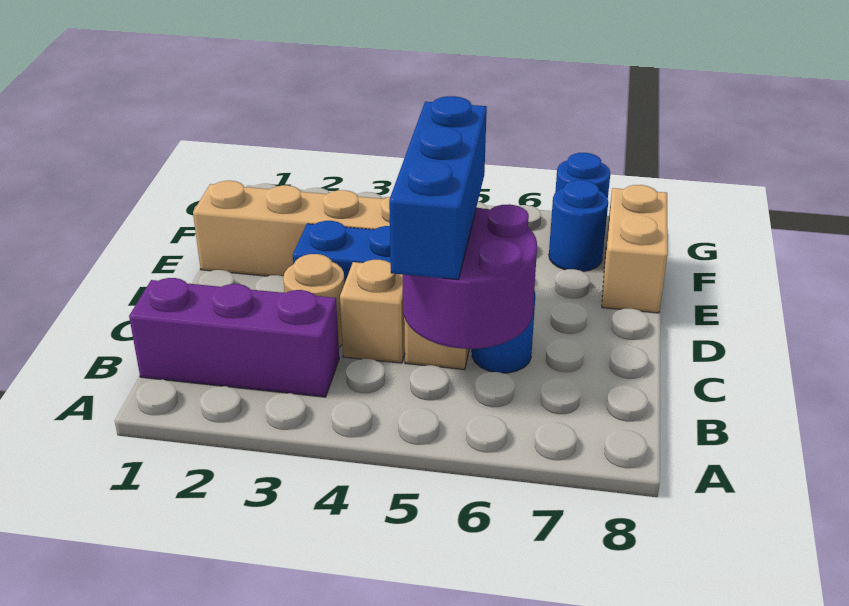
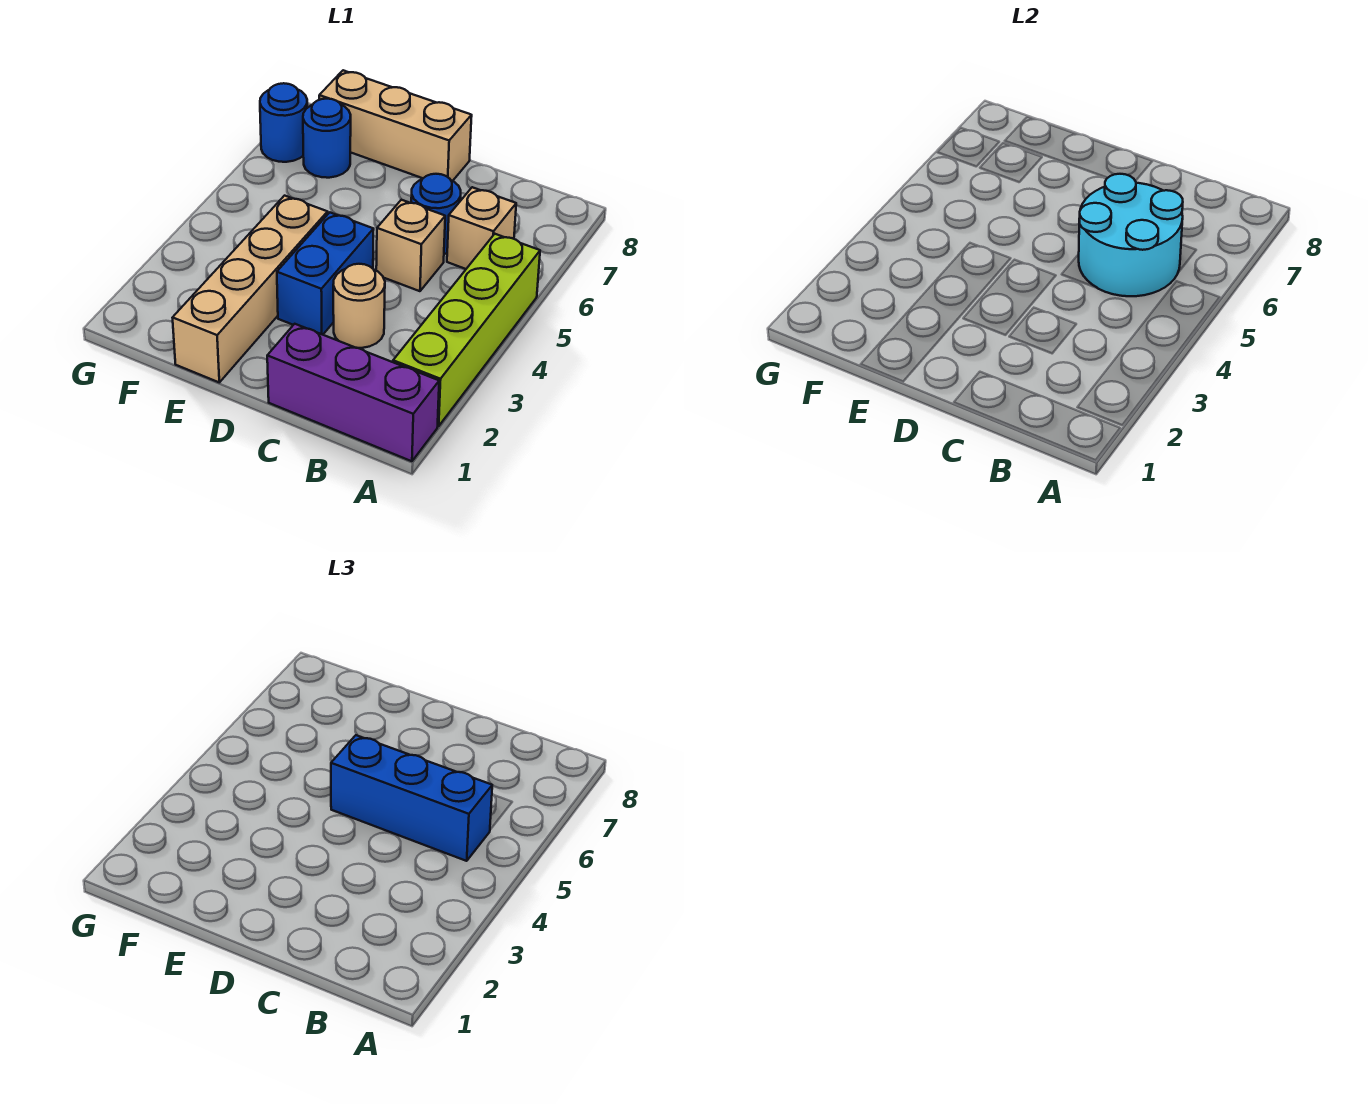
none -> lime 1x4 brick [393,234,540,426]
purple 1x3 brick [129,278,339,397] -> purple 1x3 brick turned to [267,324,439,461]
purple 2x2 round brick [403,204,537,349] -> cyan 2x2 round brick [1079,174,1183,296]
tan 1x1 brick [340,260,405,363] -> tan 1x1 brick moved to [447,187,516,269]
tan 1x2 brick [602,185,668,313] -> tan 1x3 brick [319,70,472,181]

